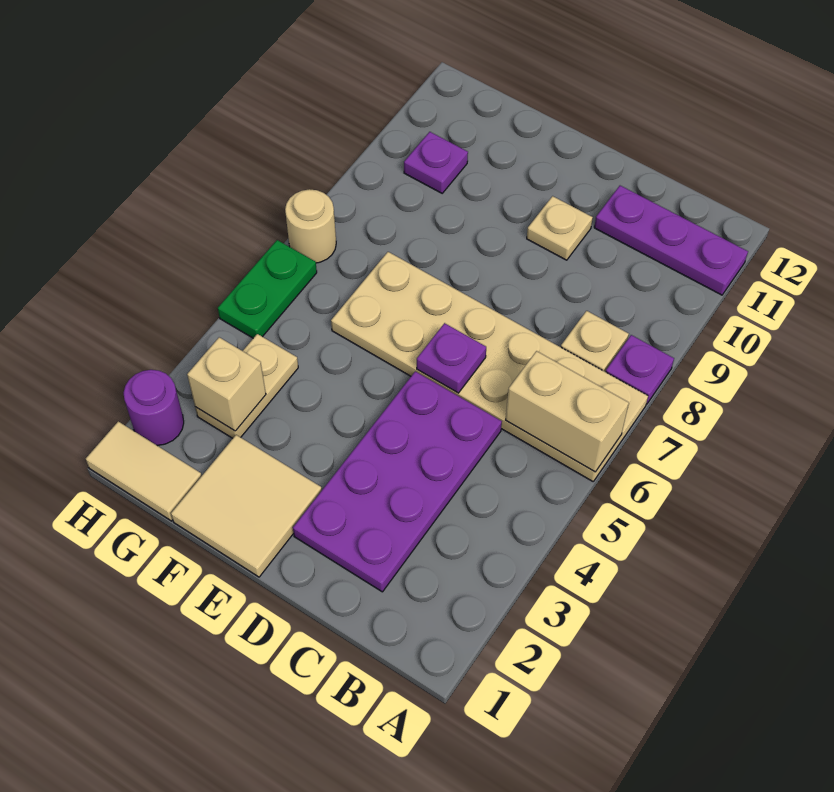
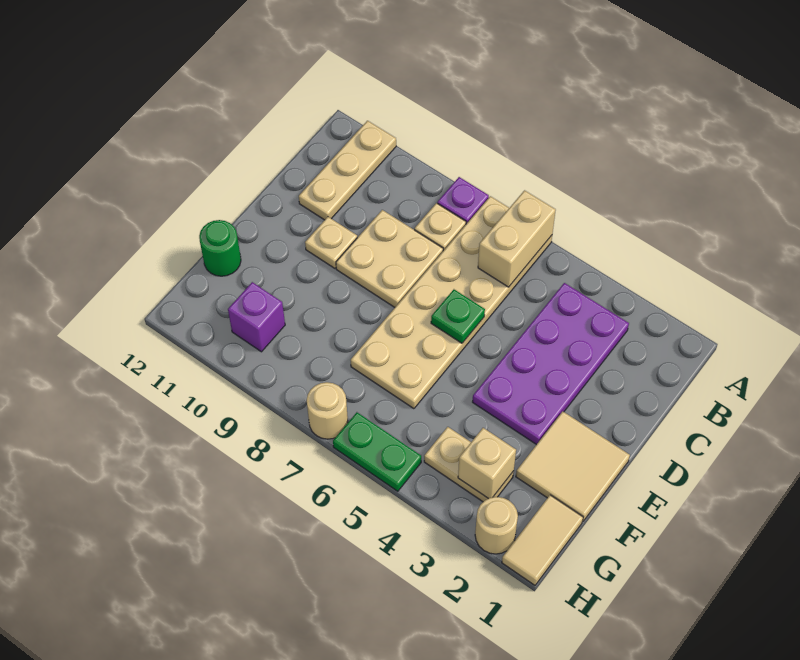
purple 1x3 plate [594,186,748,295] -> tan 1x3 plate [299,121,396,220]
purple 2x4 plate [293,371,502,592] -> purple 2x4 plate turned to [473,283,629,445]
none -> tan 2x2 plate [336,210,443,307]
purple 1x1 plate [417,323,486,393] -> green 1x1 plate [431,290,485,343]
none -> green 1x1 round brick [199,220,241,276]
purple 1x1 plate [404,132,468,193] -> purple 1x1 brick [228,282,285,352]
purple 1x1 round brick [124,370,184,446] -> tan 1x1 round brick [475,497,518,554]

